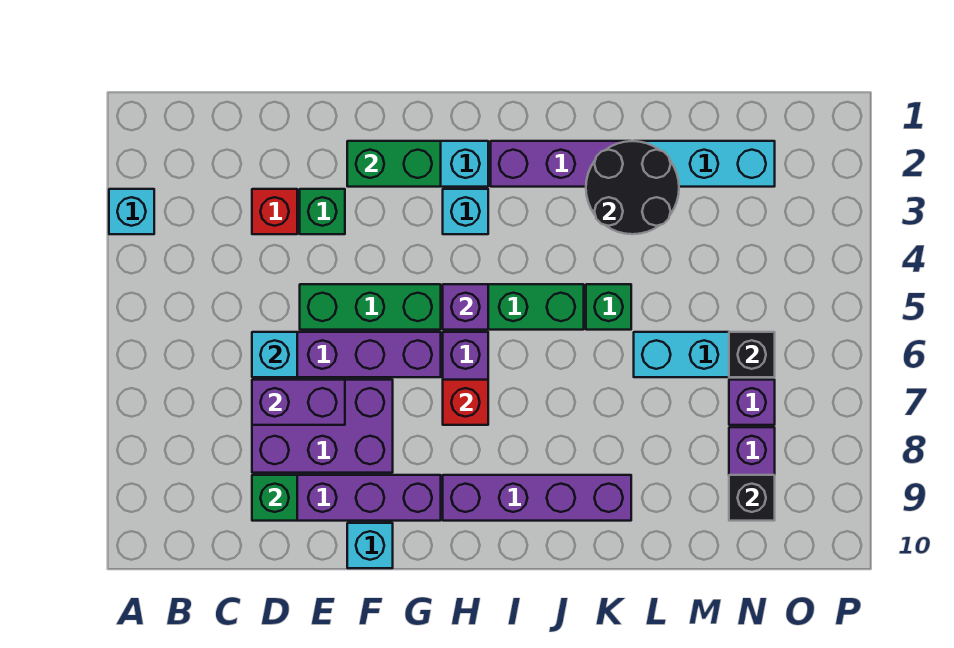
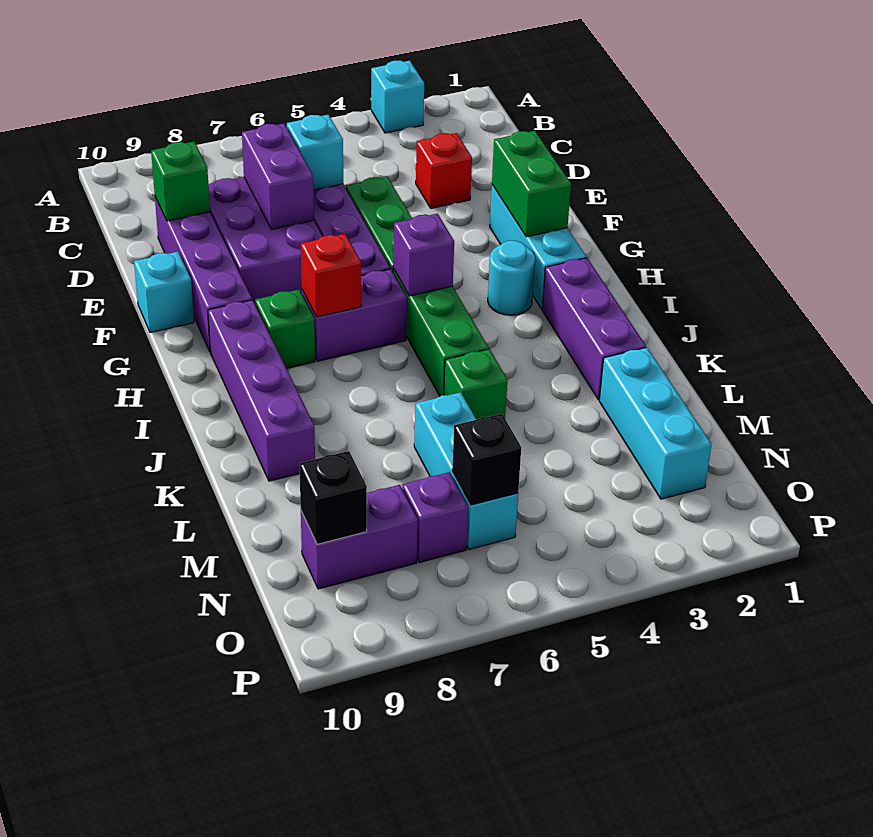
green 1x1 brick [300,189,345,234] -> green 1x1 brick moved to [255,290,315,368]
cyan 1x1 brick [443,189,488,234] -> cyan 1x1 round brick [488,241,535,315]
black 2x2 round brick [586,141,679,234] -> none

